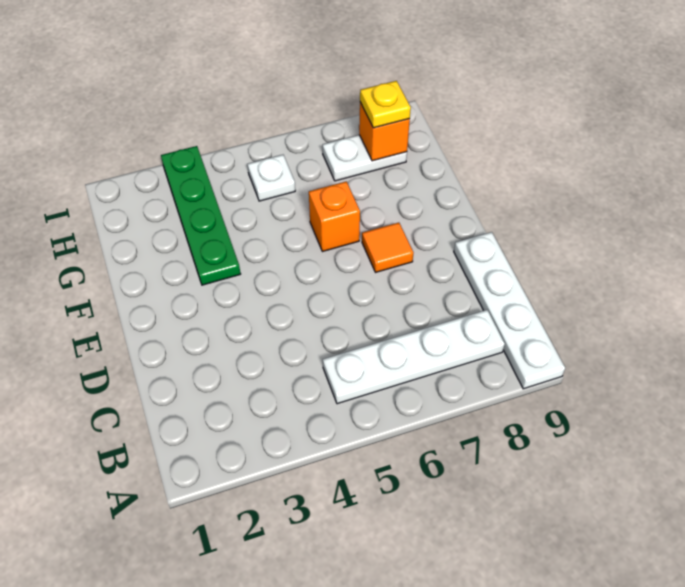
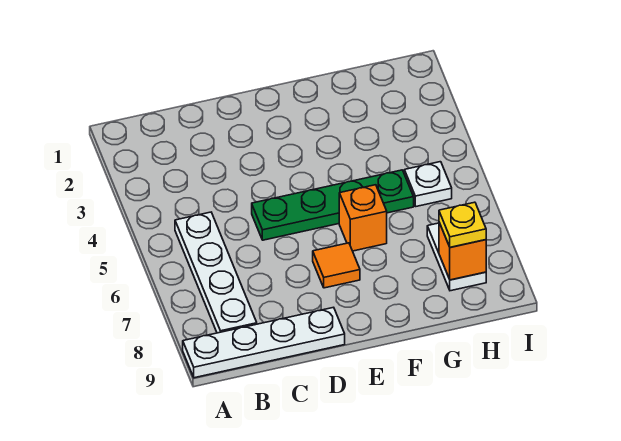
green 1x4 plate [161,146,241,285] -> green 1x4 plate moved to [252,170,414,240]

